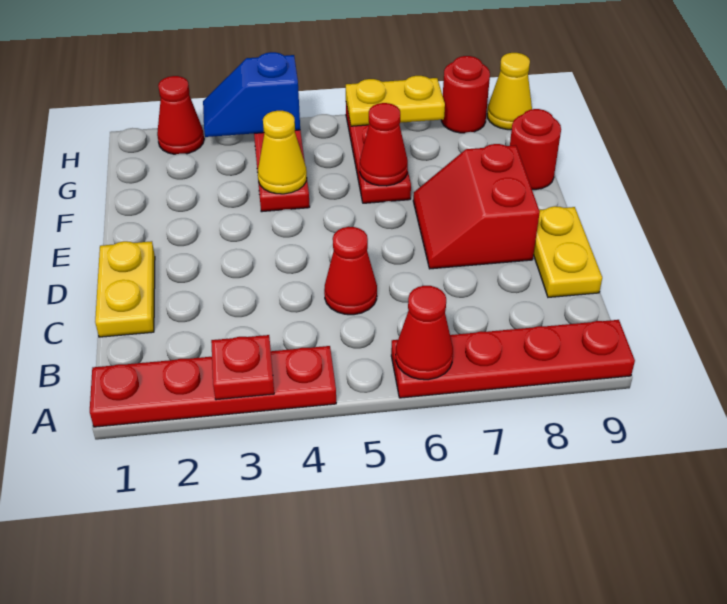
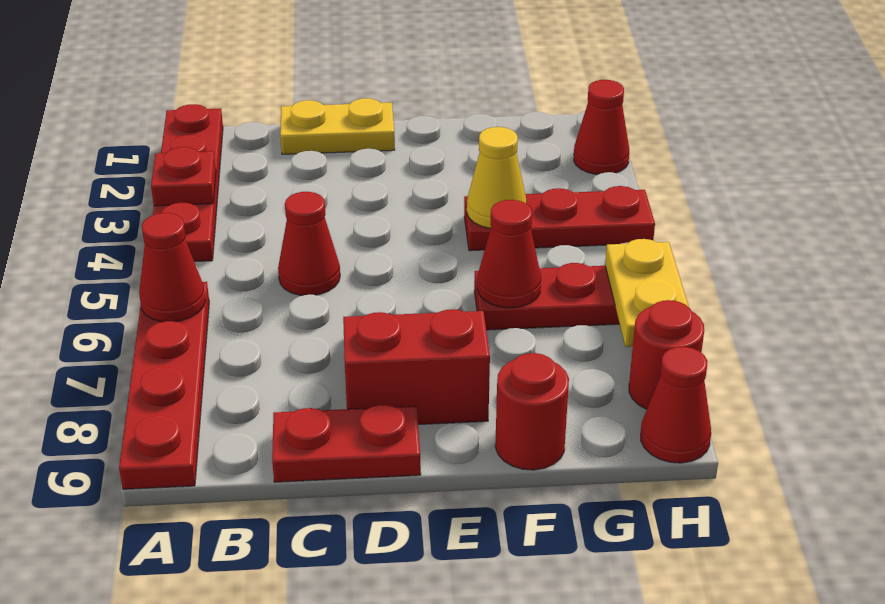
yellow 1x2 plate [533,206,602,297] -> red 1x2 plate [272,405,421,482]
blue 1x2 slope [203,52,300,137] -> none
yellow 1x1 cone [487,53,532,130] -> red 1x1 cone [641,347,711,463]

